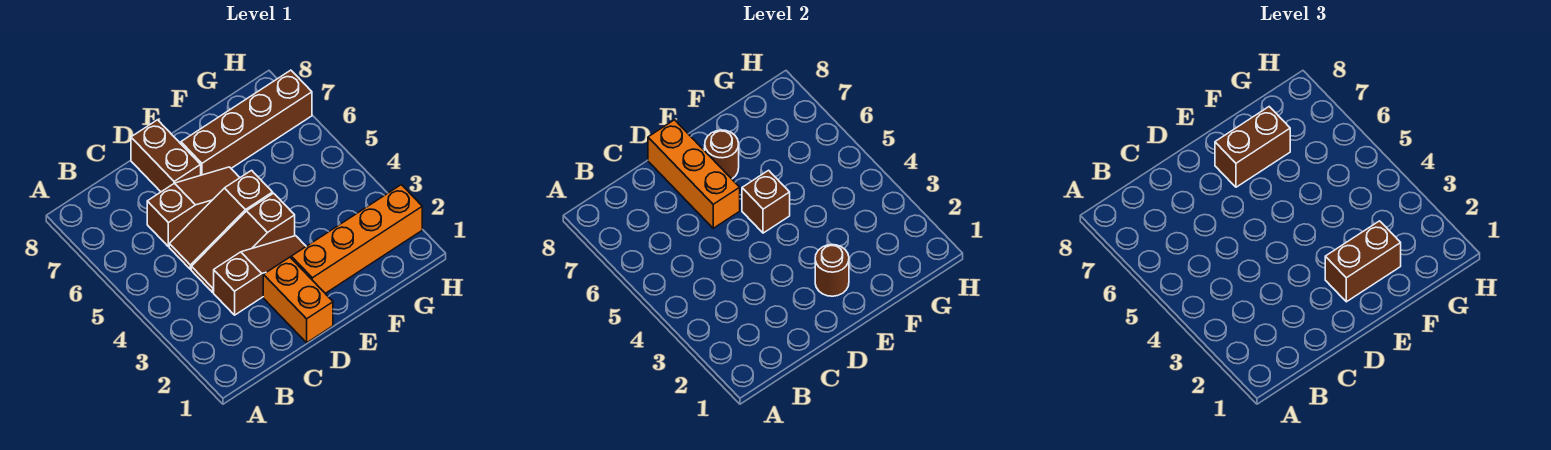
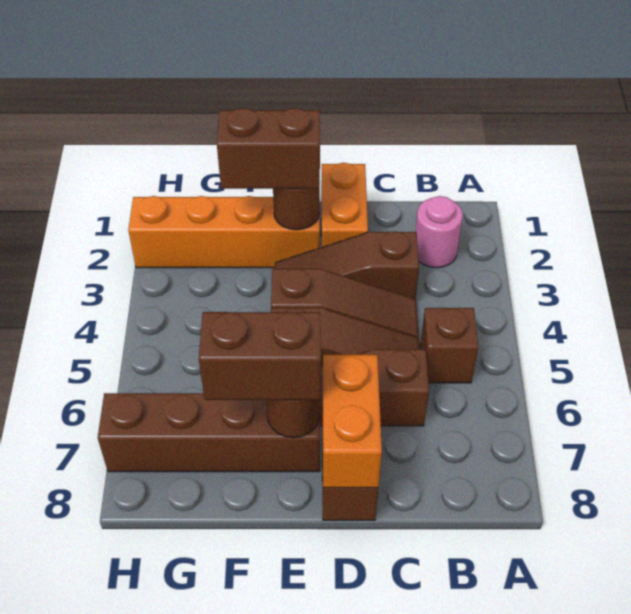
none -> pink 1x1 round brick [415,196,463,268]
orange 1x3 brick [648,120,740,228] -> orange 1x2 brick [323,355,382,488]
brown 1x1 brick [742,170,790,233] -> brown 1x1 brick moved to [420,308,478,383]

